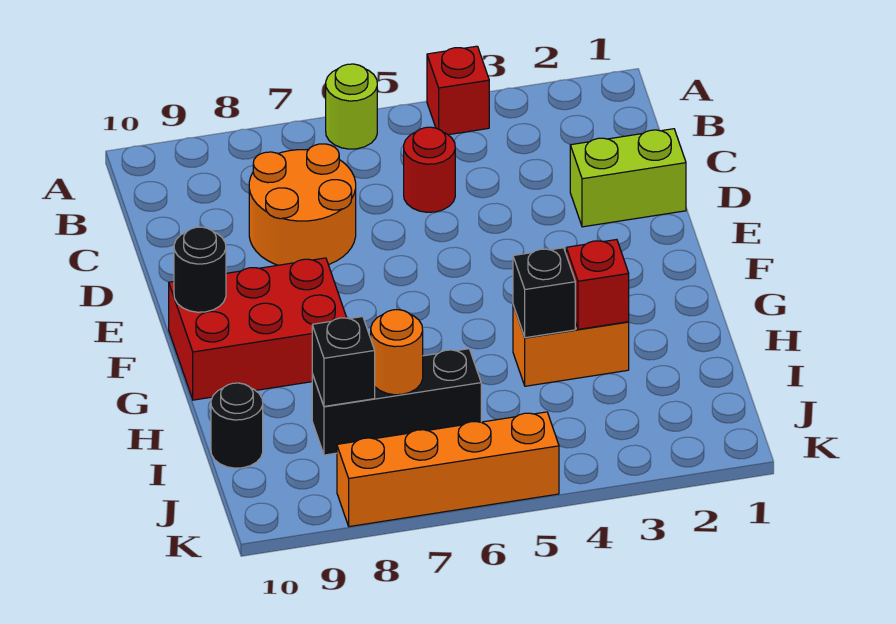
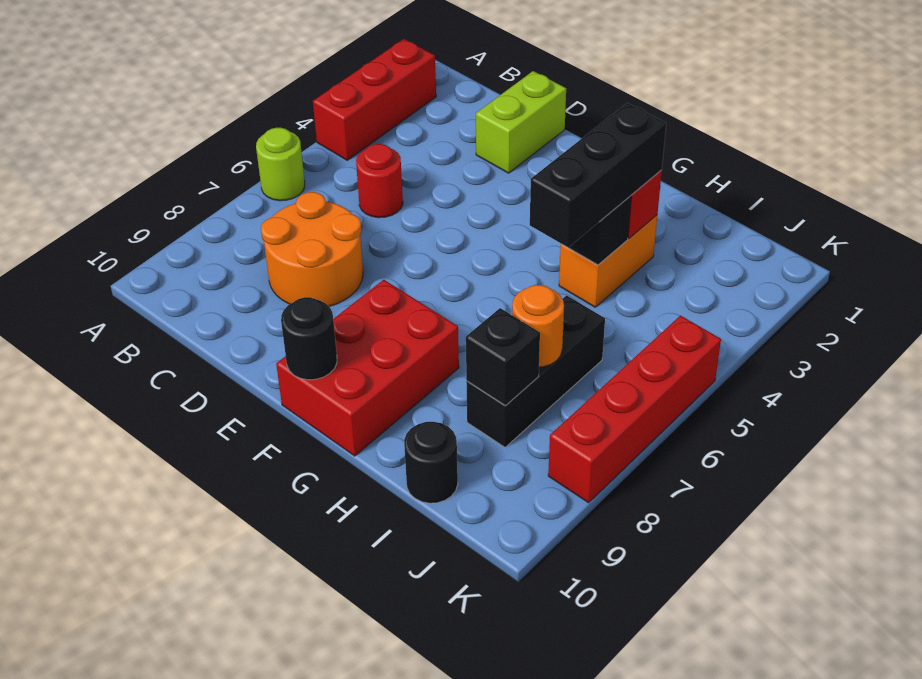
red 1x1 brick [427,46,489,135] -> red 1x3 brick [313,39,436,160]
none -> black 1x3 brick [530,103,666,247]
orange 1x4 brick [337,412,559,527] -> red 1x4 brick [548,315,721,503]

